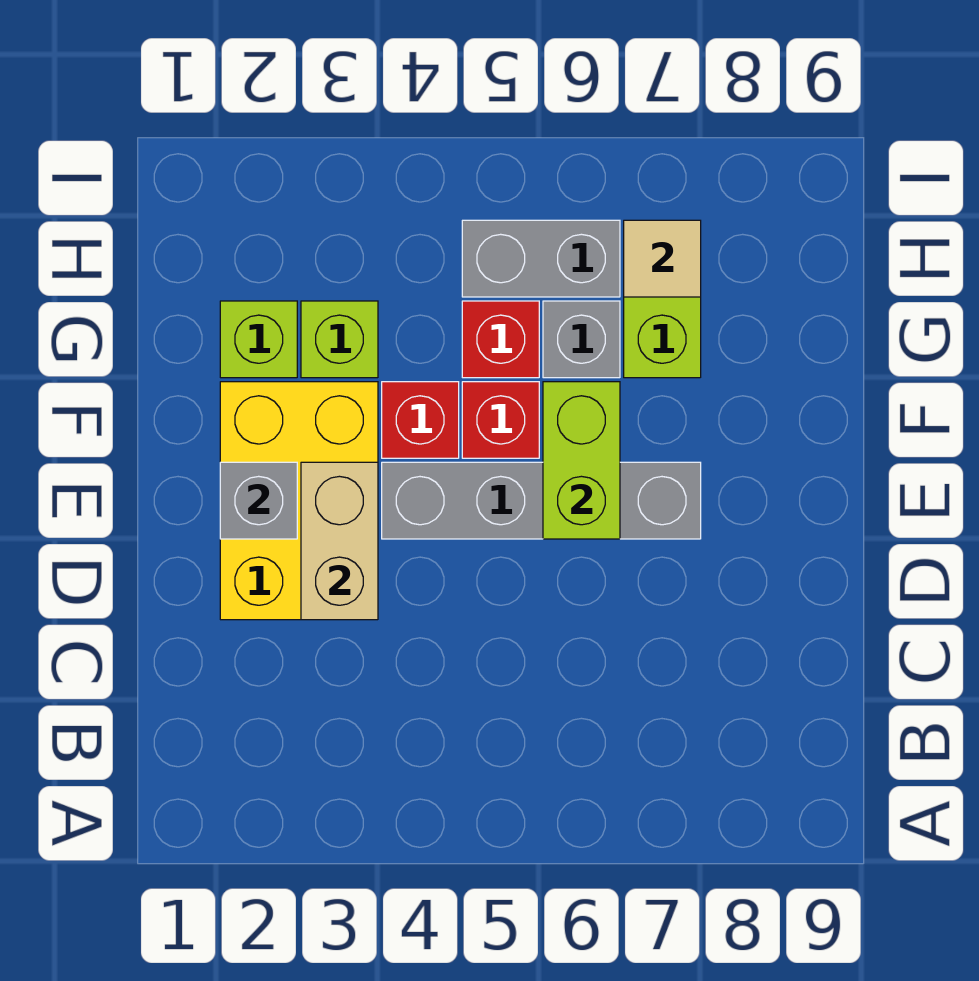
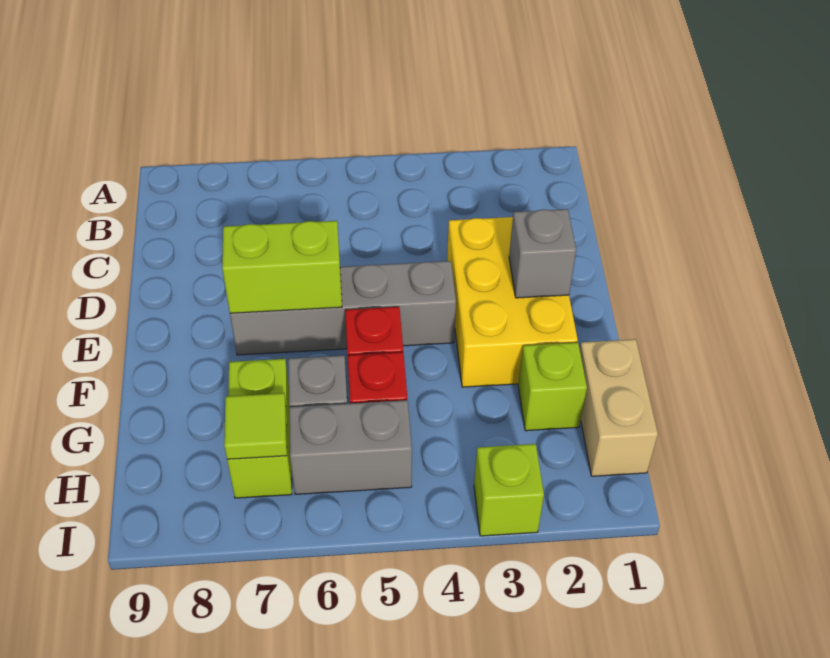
tan 1x2 brick [301,462,378,620] -> tan 1x2 brick moved to [580,339,658,476]
lime 1x2 brick [543,382,620,539] -> lime 1x2 brick turned to [222,221,342,313]
red 1x1 brick [382,382,459,458] -> none
lime 1x1 brick [301,301,378,378] -> lime 1x1 brick moved to [474,444,544,536]
tan 1x1 tile [624,220,701,297] -> lime 1x1 tile [224,393,287,459]

